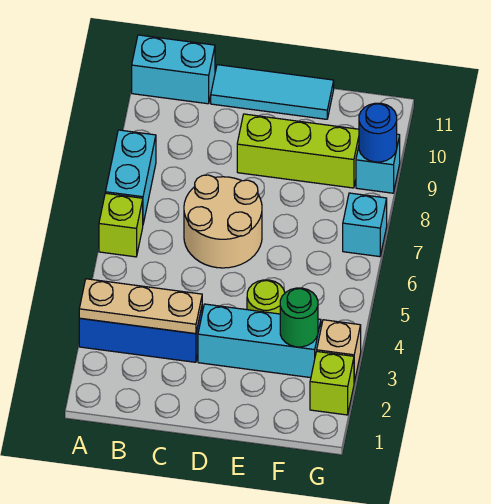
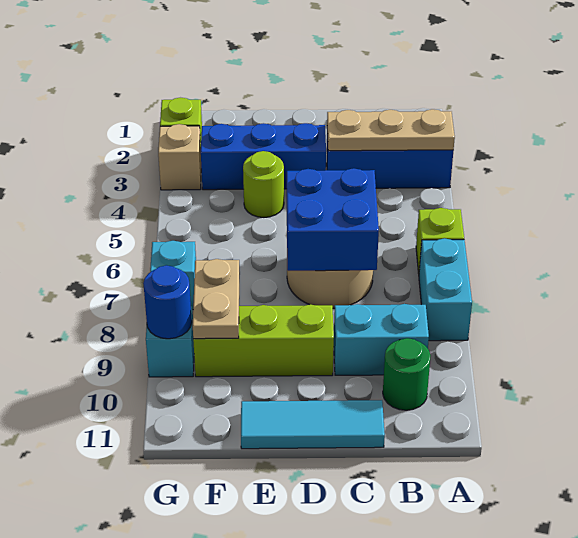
cyan 1x2 brick [132,35,215,104] -> cyan 1x2 brick moved to [334,304,429,375]
none -> blue 2x2 brick [287,168,379,271]
cyan 1x3 brick [198,304,321,378] -> blue 1x3 brick [201,123,326,190]
green 1x1 round brick [280,288,318,347] -> green 1x1 round brick moved to [383,338,431,410]
none -> tan 1x2 plate [193,259,240,339]

